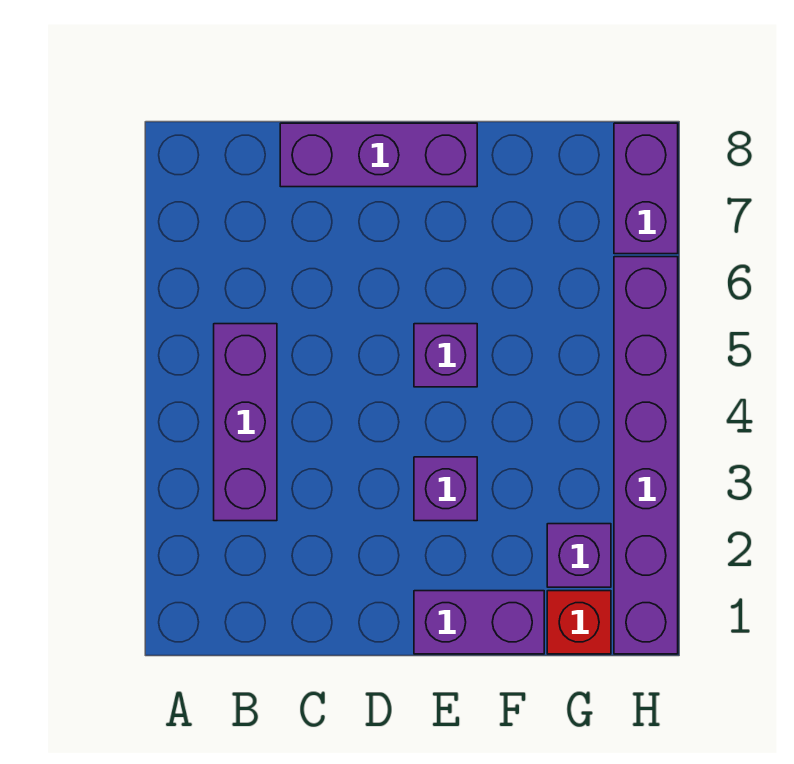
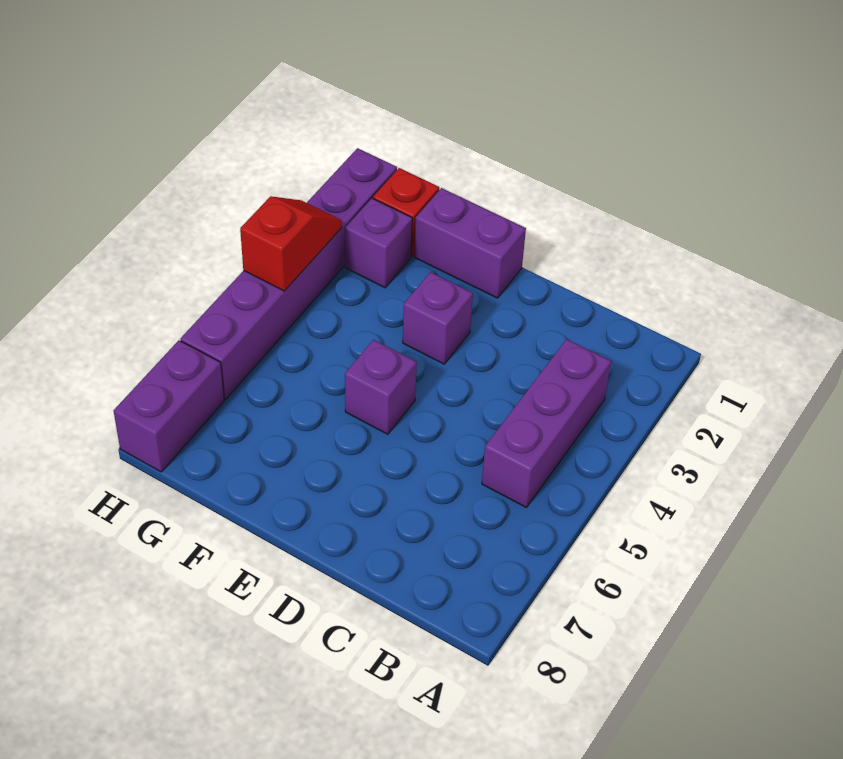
purple 1x3 brick [280,123,477,187] -> none
none -> red 1x2 slope [240,196,342,291]

